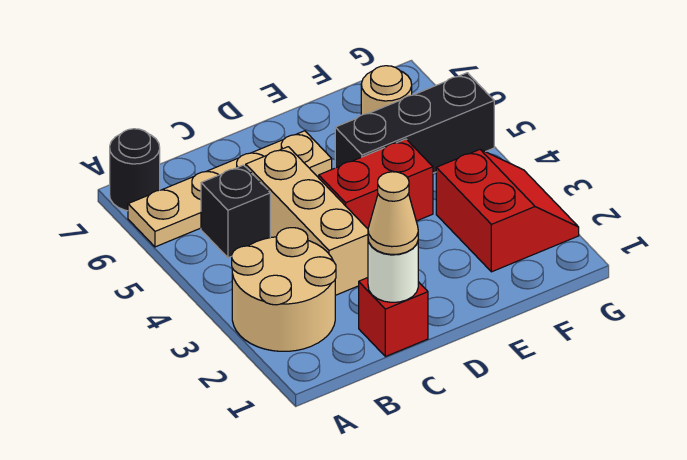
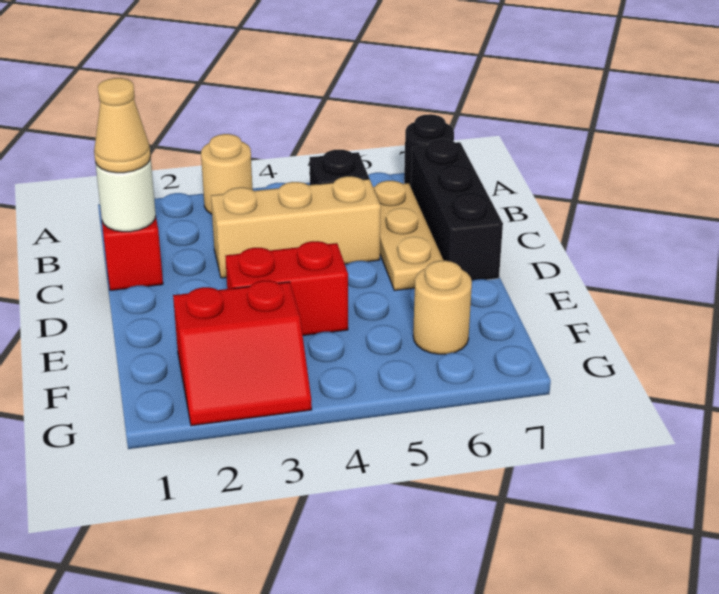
tan 2x2 round brick [232,228,336,351] -> tan 1x1 round brick [201,134,252,214]
tan 1x4 plate [128,131,332,247] -> tan 1x3 plate [373,181,444,290]
red 1x2 brick [319,139,433,229] -> red 1x2 brick turned to [225,241,348,335]
black 1x3 brick [335,73,494,173] -> black 1x3 brick moved to [411,139,503,281]

